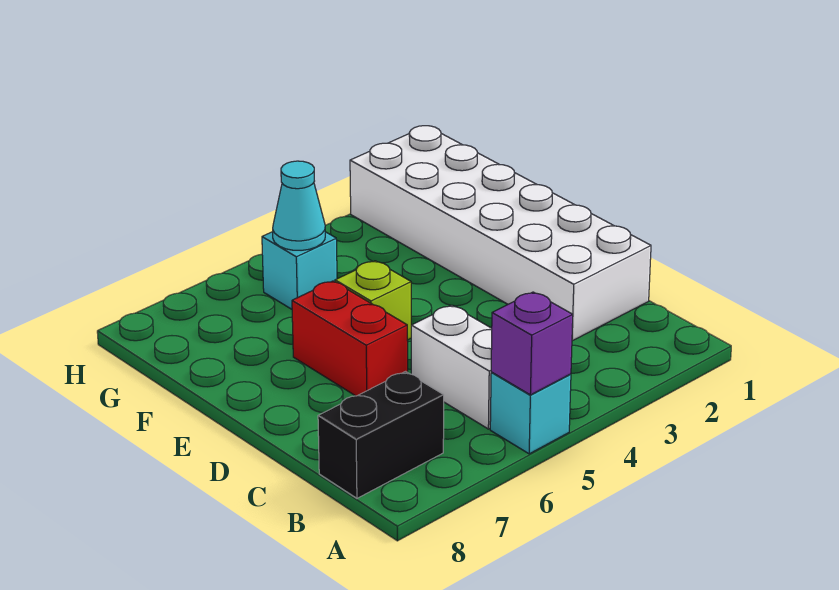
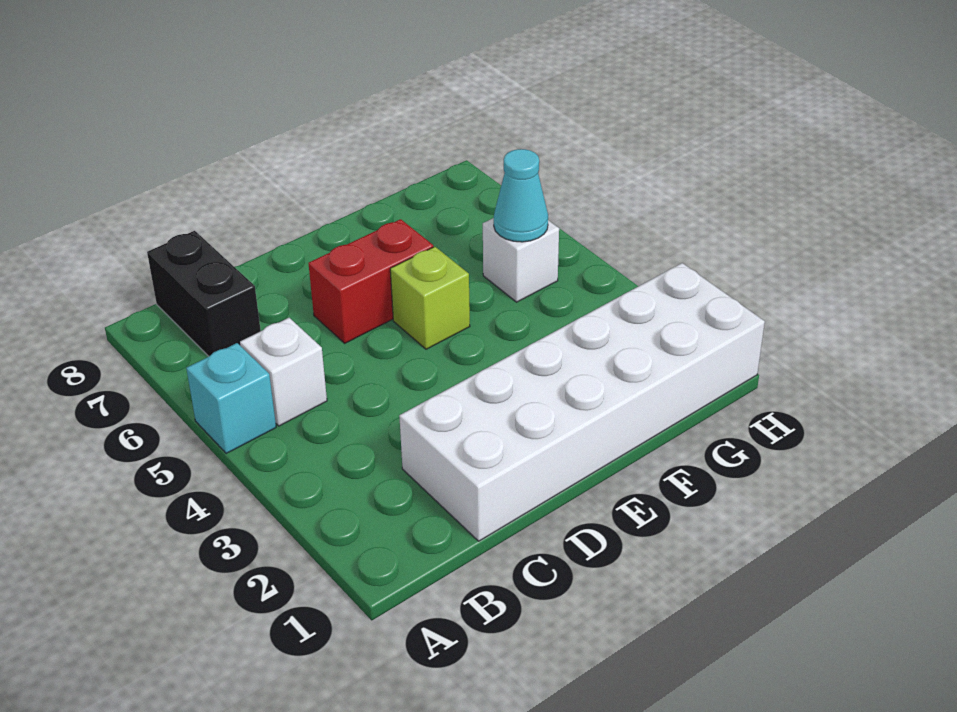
purple 1x1 brick [491,292,573,395] -> none
white 1x2 brick [411,305,492,429] -> white 1x1 brick [240,318,327,426]
cyan 1x1 brick [262,232,337,309] -> white 1x1 brick [483,218,559,302]

